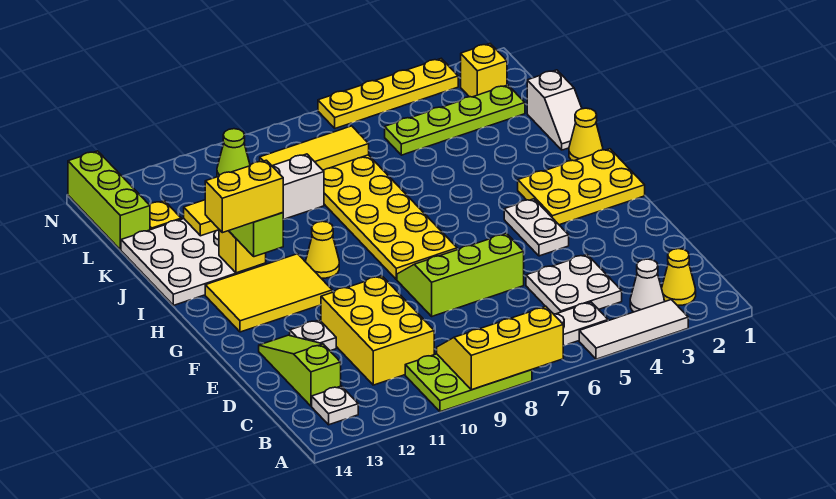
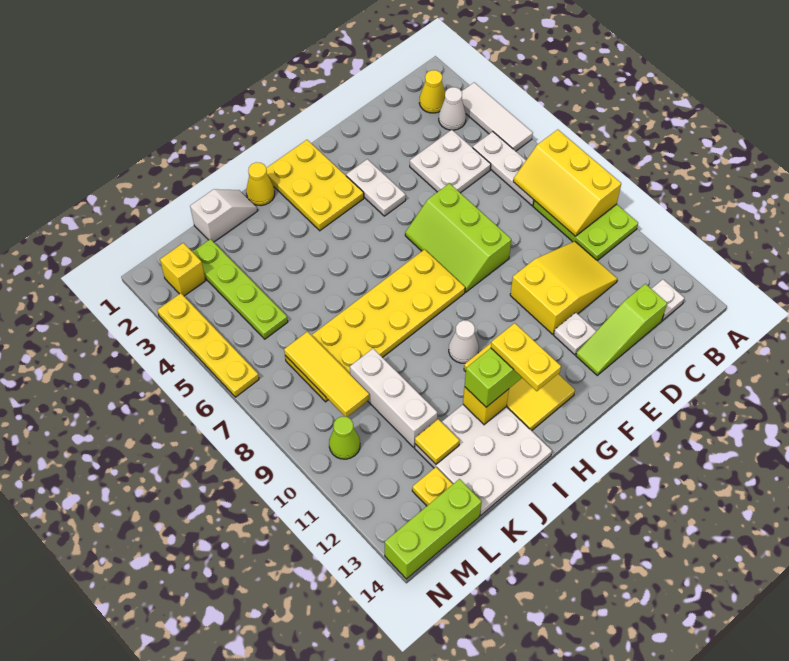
yellow 2x3 brick [321,276,434,385] -> yellow 2x3 slope [510,241,617,334]
white 1x2 plate [504,199,569,256] -> white 1x2 plate turned to [346,159,406,216]
yellow 1x1 cone [306,221,339,278] -> white 1x1 cone [449,320,479,363]
yellow 1x2 brick [205,160,283,233] -> yellow 1x2 plate [491,323,561,391]

